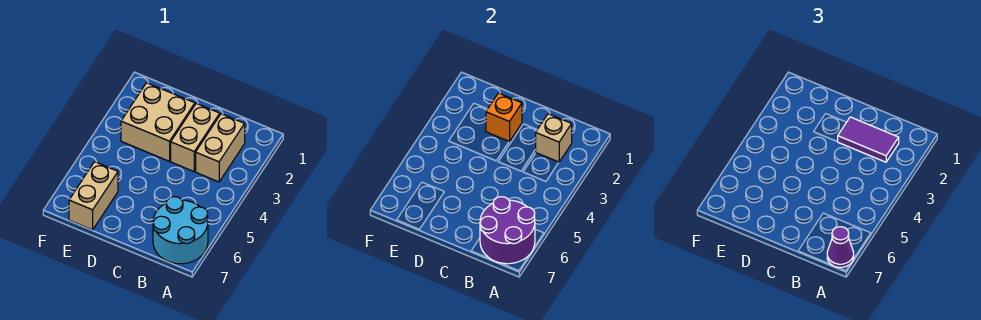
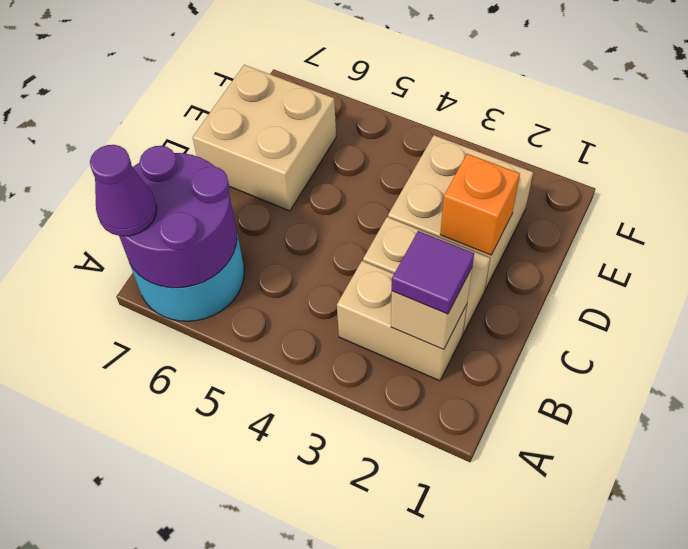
purple 1x2 tile [838,117,899,162] -> purple 1x1 tile [392,231,474,314]
tan 1x2 brick [69,162,118,230] -> tan 2x2 brick [193,65,336,211]

